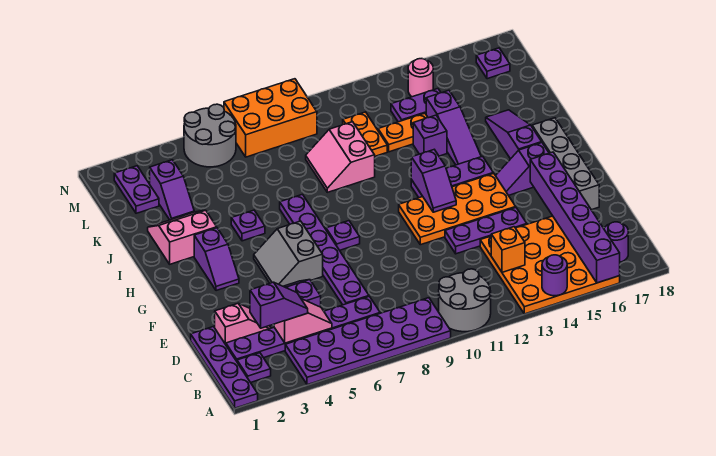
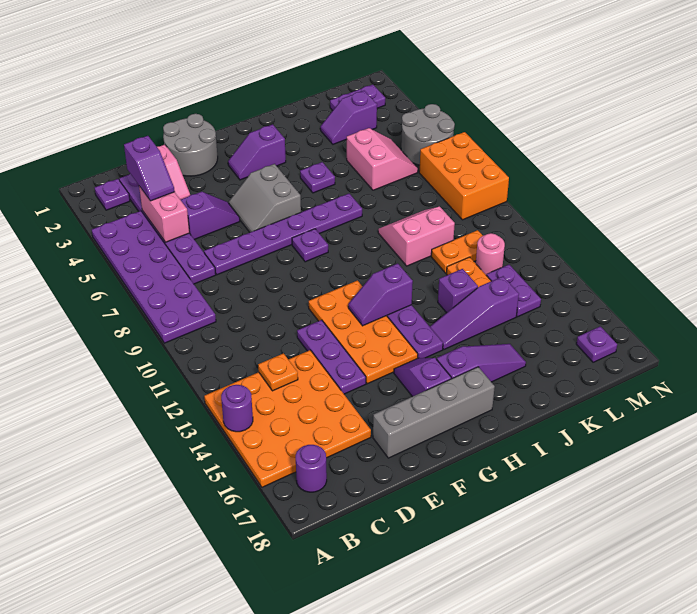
purple 1x4 plate [191,327,258,408] -> none
grey 2x2 round brick [439,269,491,332] -> grey 2x2 round brick moved to [163,114,218,176]
purple 1x6 brick [530,152,620,283] -> none
pink 1x2 slope [274,299,332,343] -> pink 1x2 brick [139,186,190,242]
orange 1x1 brick [491,227,525,272] -> orange 1x1 plate [258,353,298,391]
grey 2x2 slope [254,221,323,286] -> grey 2x2 slope turned to [229,164,301,232]
pink 2x2 slope [148,210,217,264] -> pink 2x2 slope moved to [347,128,418,190]
pink 1x1 round brick [408,59,433,97] -> pink 1x1 round brick moved to [476,233,505,275]

